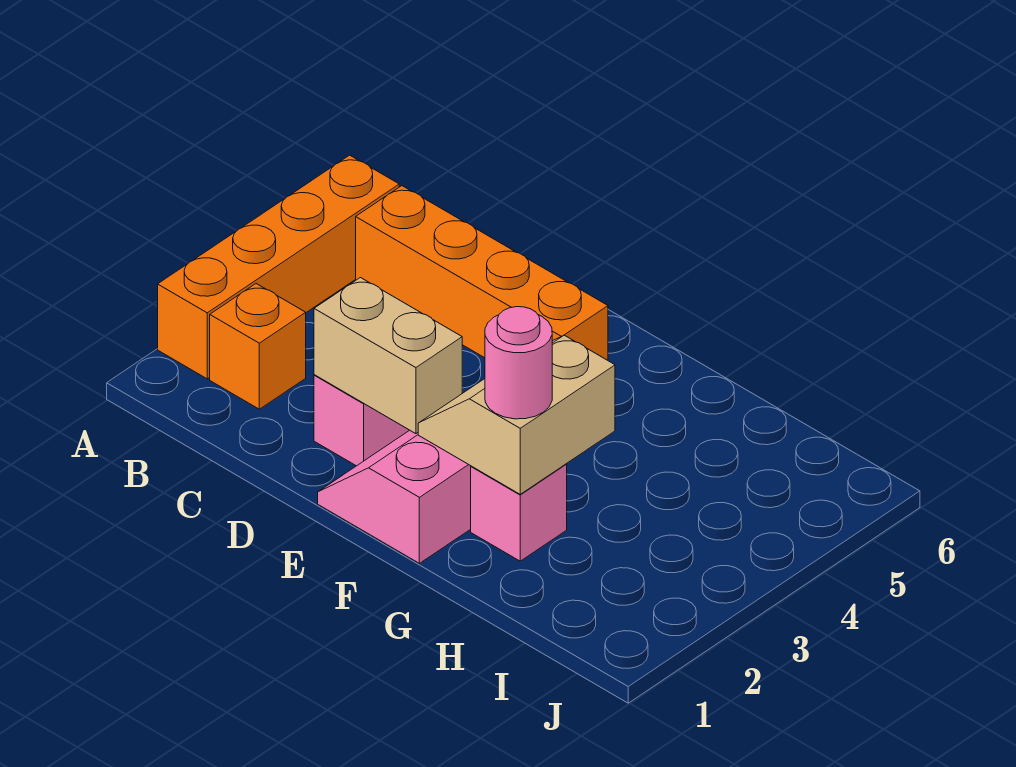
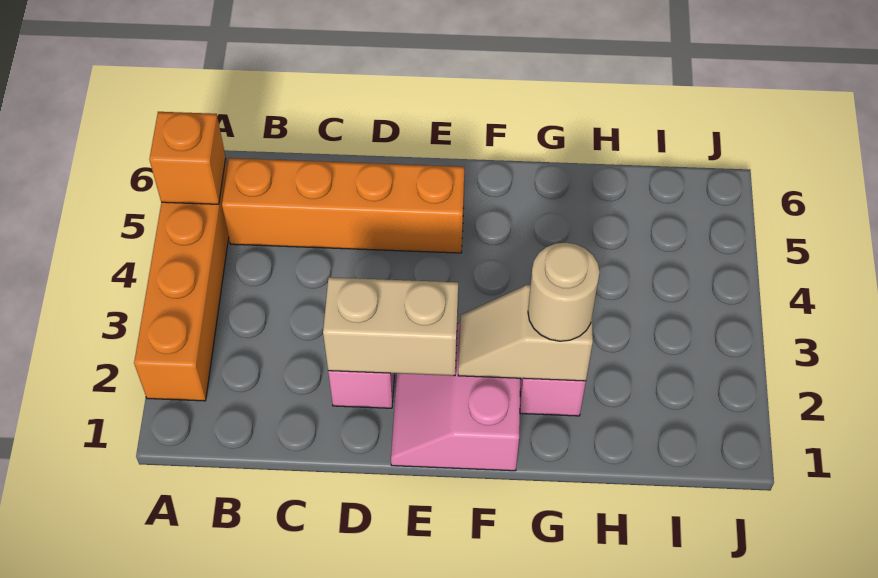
orange 1x1 brick [210,284,306,409] -> orange 1x1 brick moved to [149,112,226,204]
tan 2x2 slope [418,335,615,494] -> tan 1x2 slope [458,285,593,381]
pink 1x1 round brick [485,307,552,419] -> tan 1x1 round brick [528,243,600,341]

